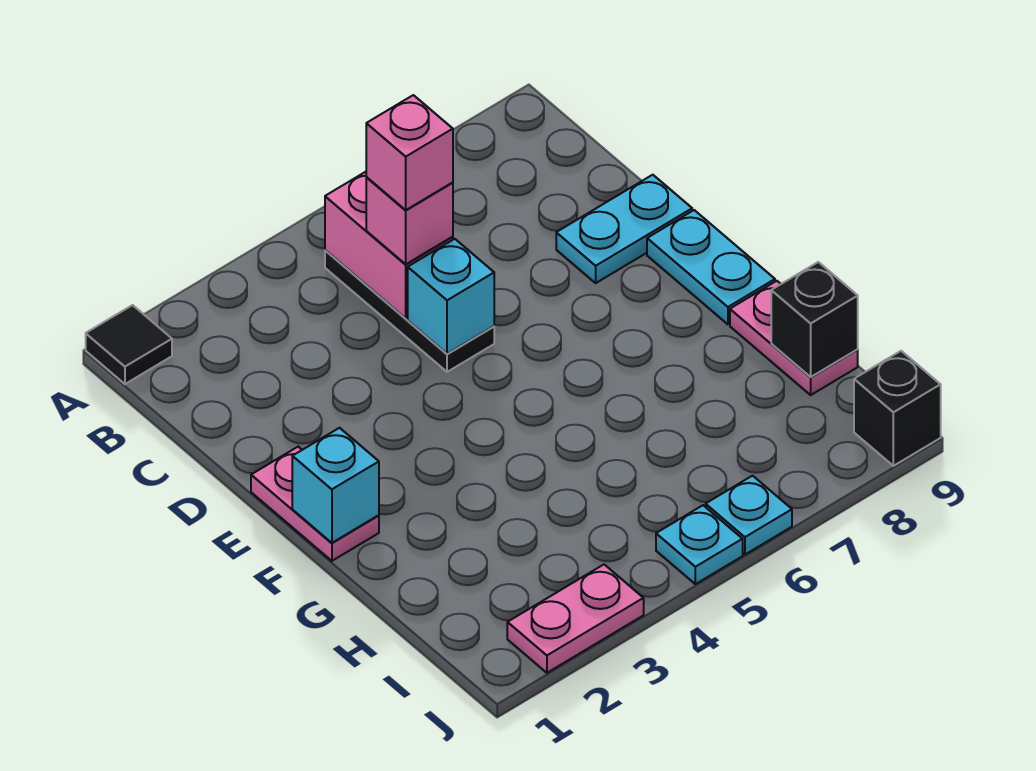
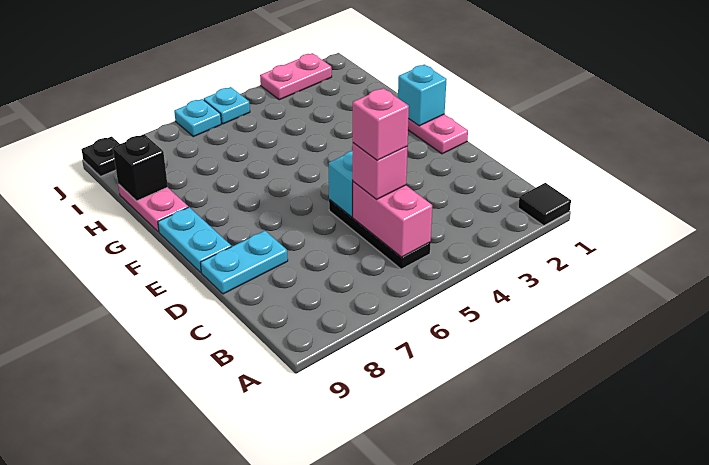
black 1x1 brick [854,351,941,466] -> black 1x1 plate [81,137,119,176]

